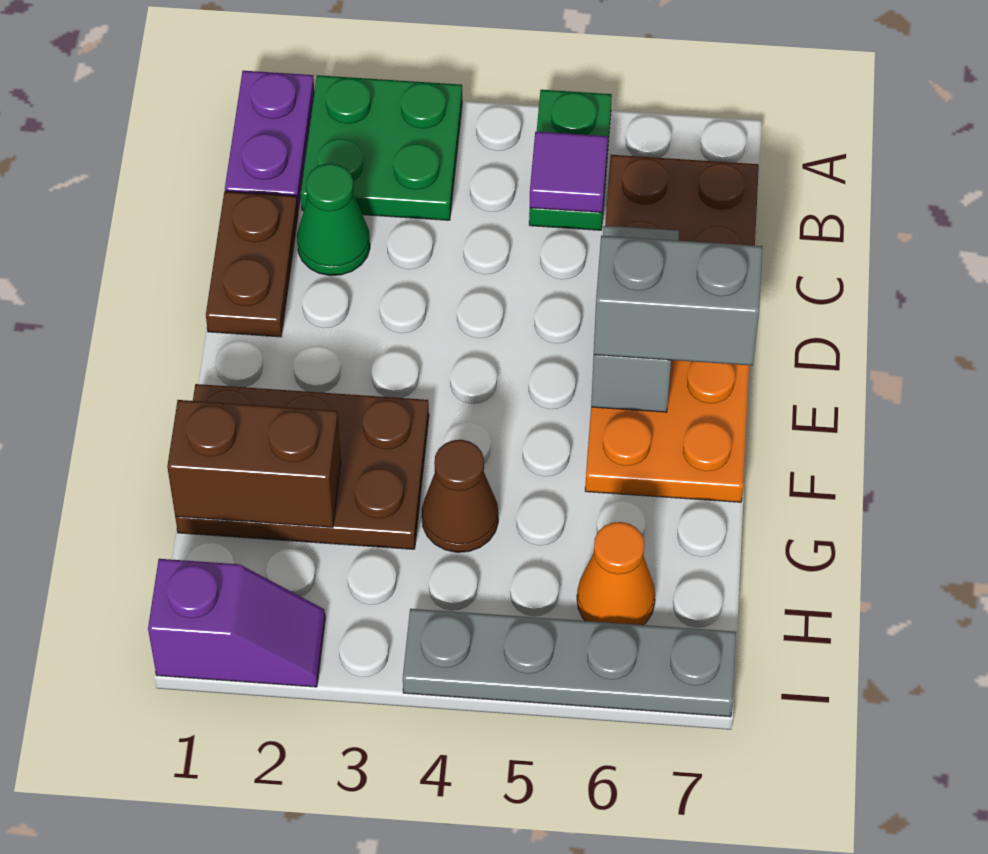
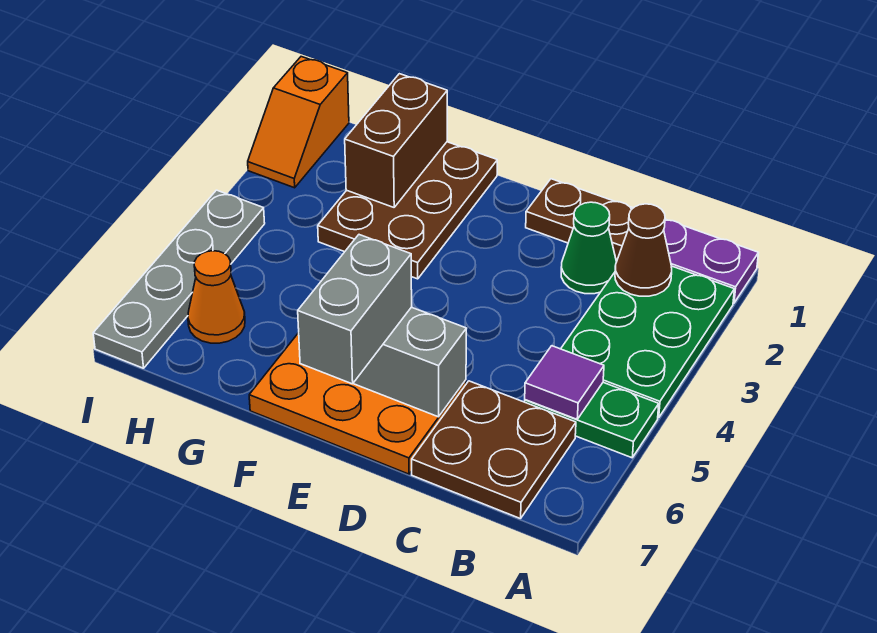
green 2x2 plate [301,75,462,220] -> green 2x3 plate [561,266,734,418]
brown 1x1 cone [422,440,498,552] -> brown 1x1 cone moved to [615,204,672,296]
purple 1x2 slope [148,559,325,687] -> orange 1x2 slope [248,57,349,188]

